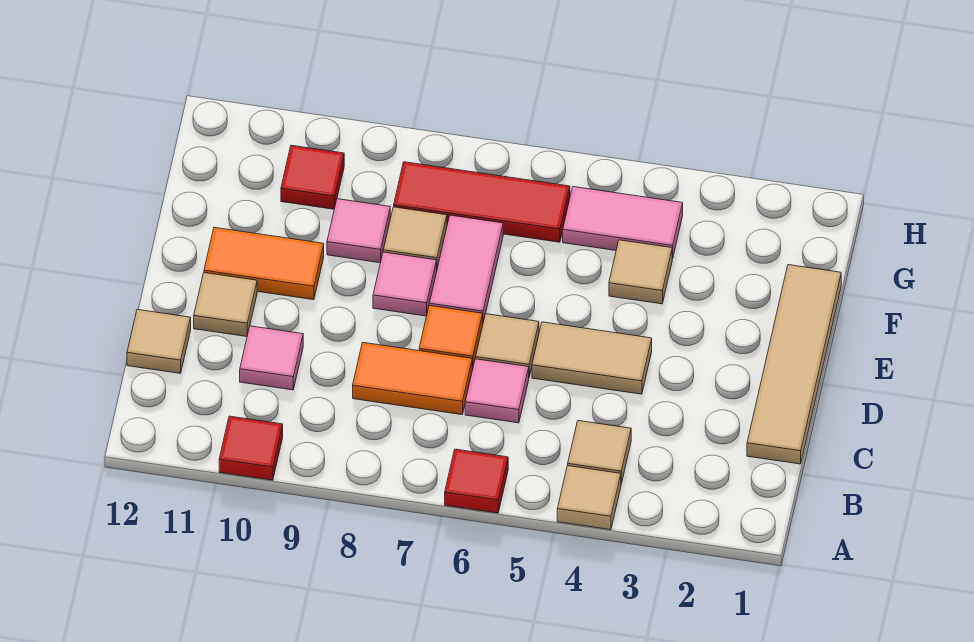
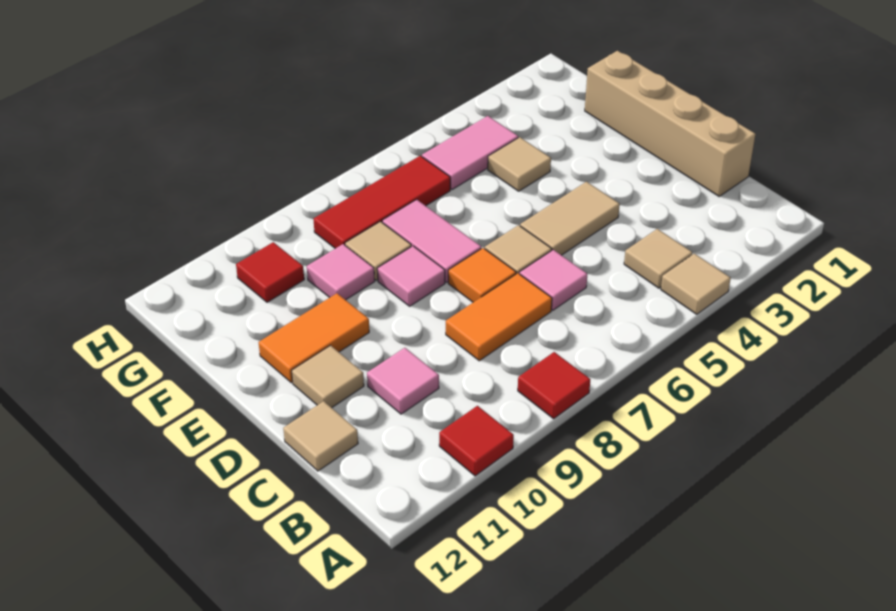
red 1x1 tile [445,449,508,513] -> red 1x1 tile moved to [518,352,590,419]
tan 1x4 tile [747,265,841,464] -> tan 1x4 brick [585,51,756,196]

